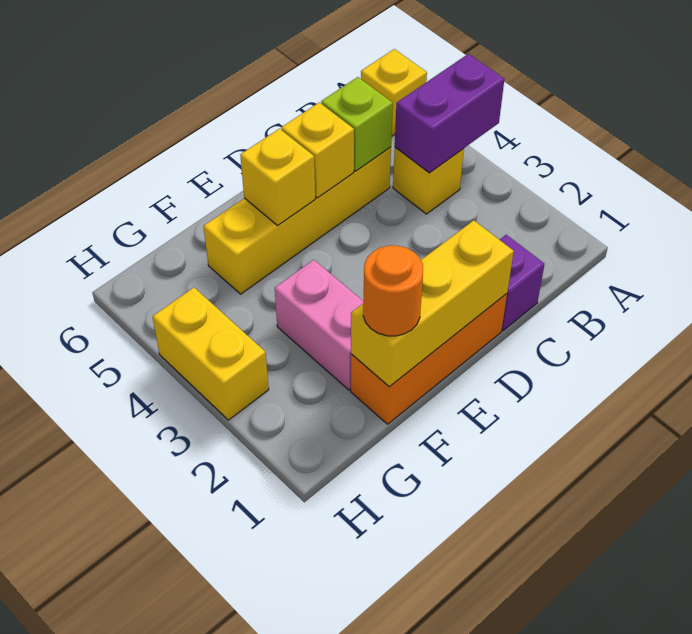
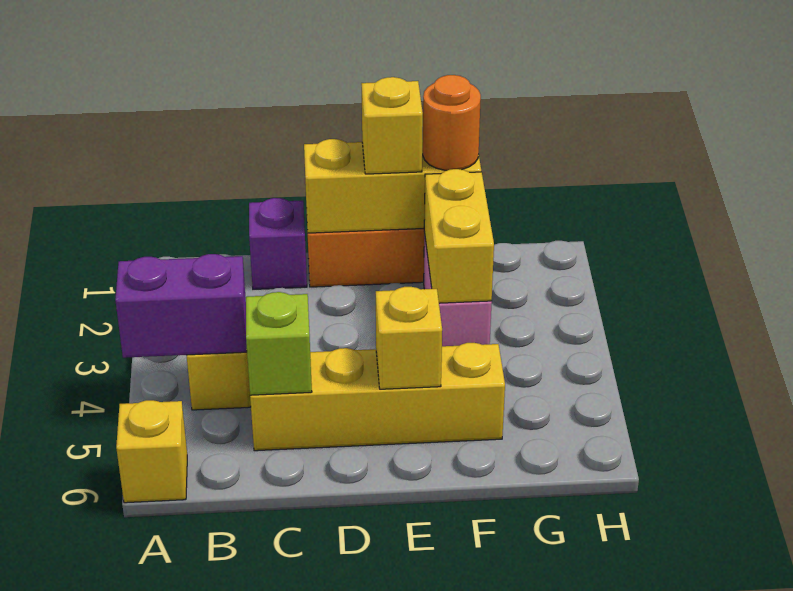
yellow 1x1 brick [281,102,354,198] -> yellow 1x1 brick moved to [361,77,423,174]
yellow 1x2 brick [152,288,269,420] -> yellow 1x2 brick moved to [424,169,494,303]

